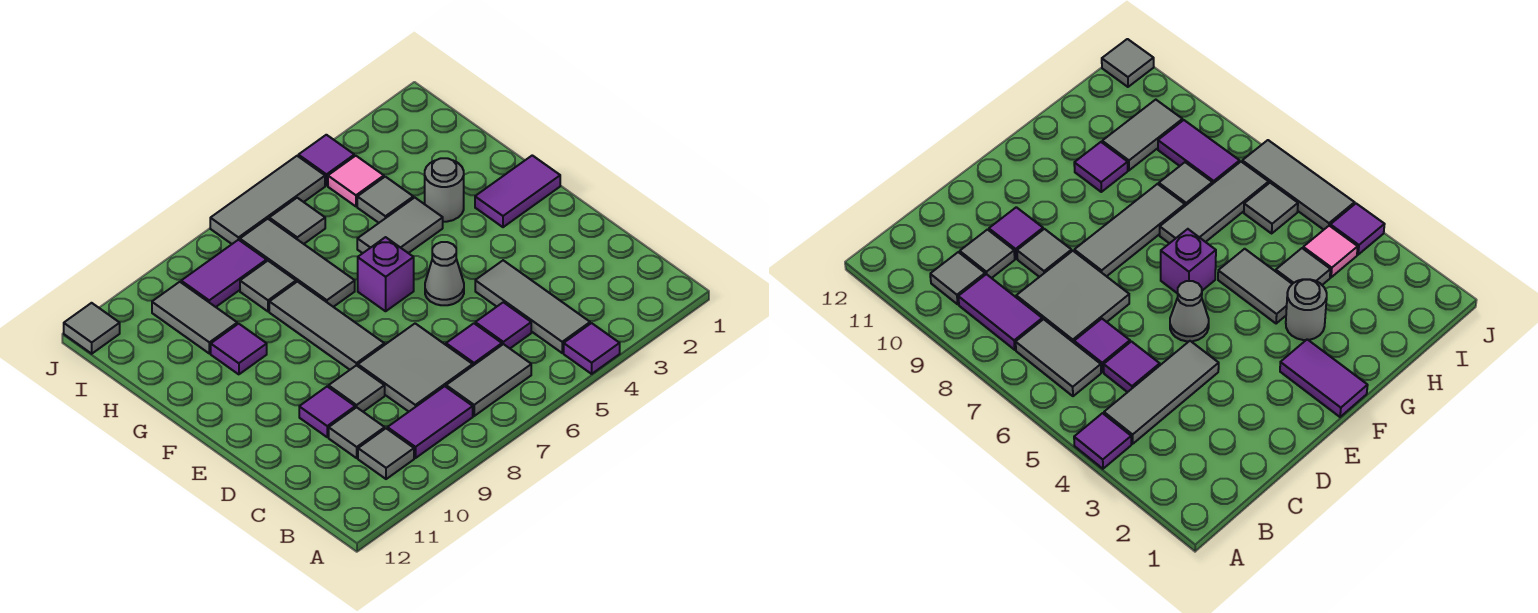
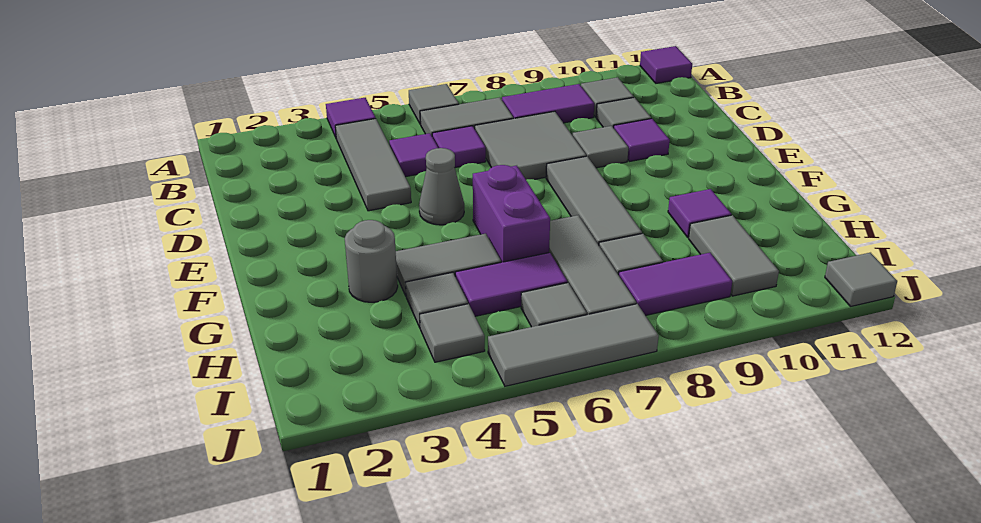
none -> grey 1x1 tile [409,84,459,124]
purple 1x2 tile [475,155,560,227] -> purple 1x2 tile moved to [455,253,567,316]
purple 1x1 brick [358,237,414,311] -> purple 1x2 brick [473,165,550,262]
pink 1x1 tile [328,156,384,206] -> grey 1x1 tile [420,304,485,362]
purple 1x1 tile [298,135,354,186] -> purple 1x1 tile moved to [640,46,692,83]

